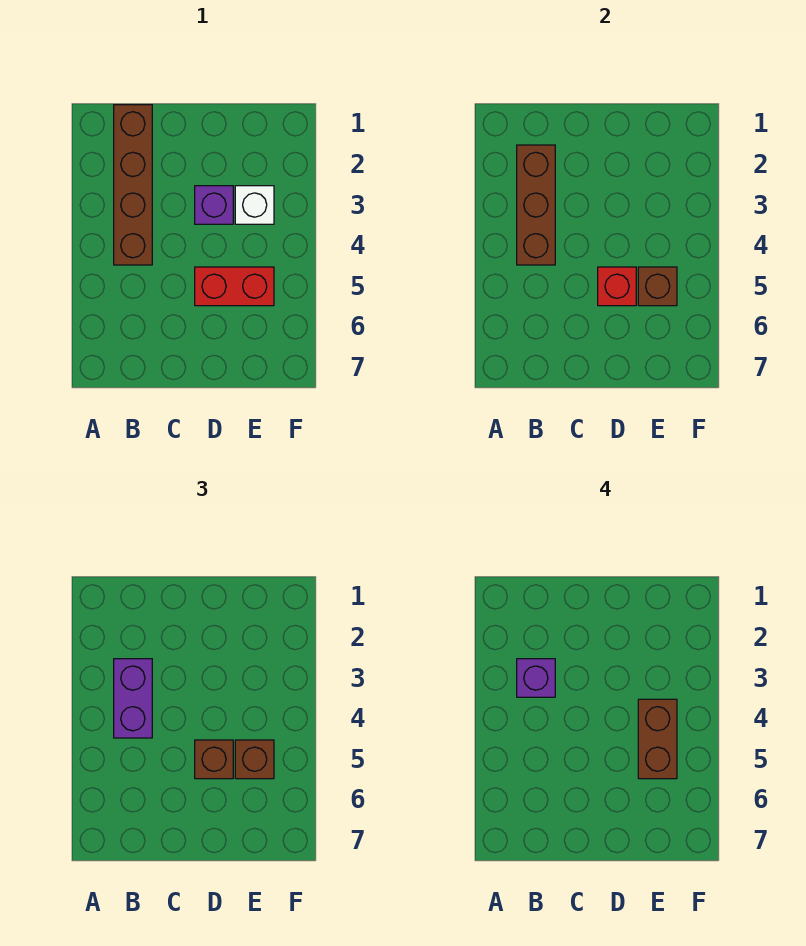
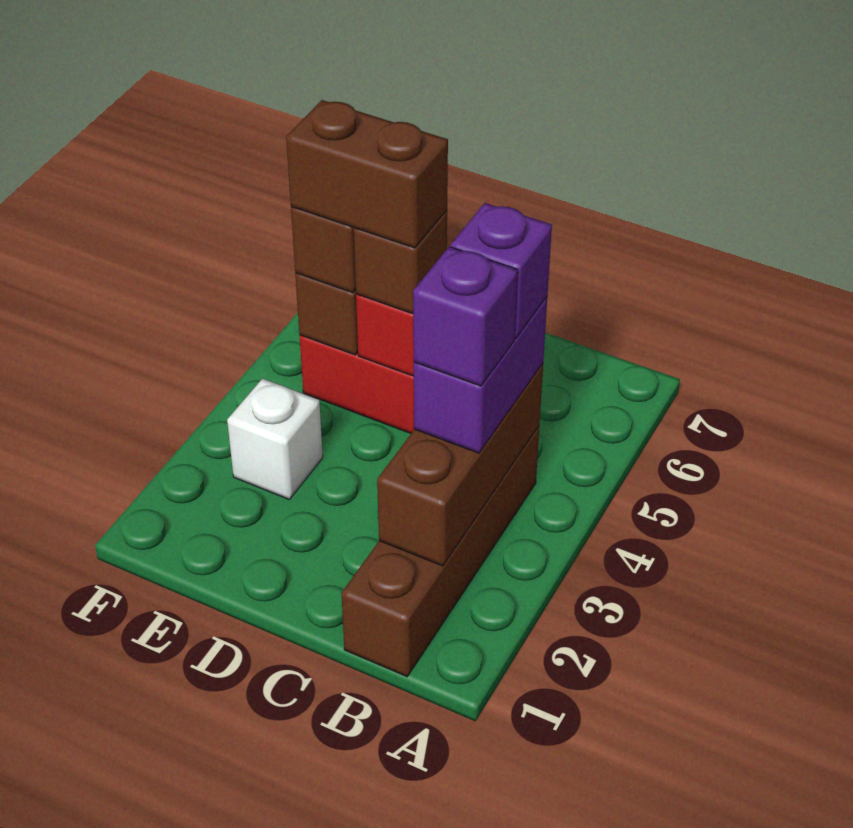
purple 1x1 brick [195,186,233,224] -> purple 1x1 brick moved to [451,203,552,338]
brown 1x2 brick [638,699,677,779] -> brown 1x2 brick turned to [286,100,448,248]

